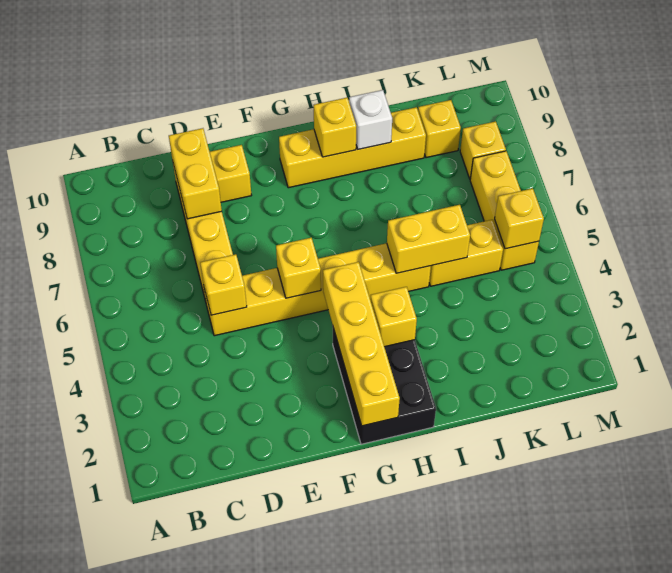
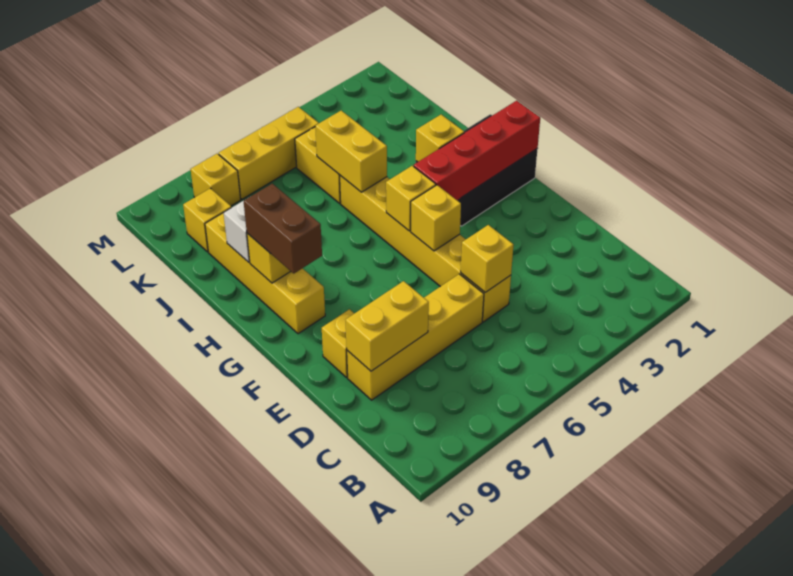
yellow 1x4 brick [323,262,400,426] -> red 1x4 brick [414,101,540,200]
none -> brown 1x2 brick [244,184,322,273]
yellow 1x1 brick [495,188,544,249] -> yellow 1x1 brick moved to [386,166,436,231]

